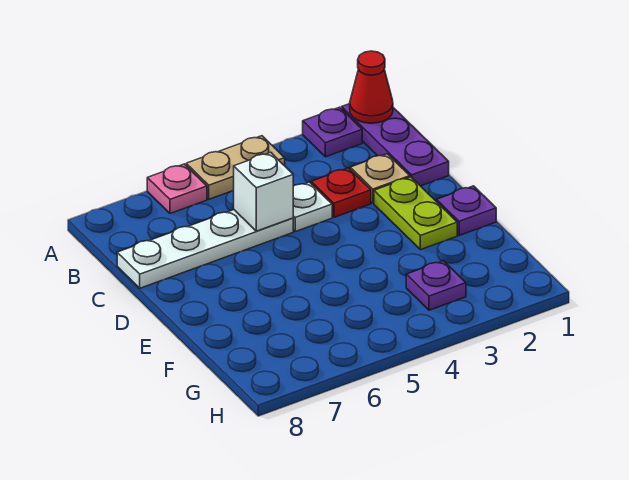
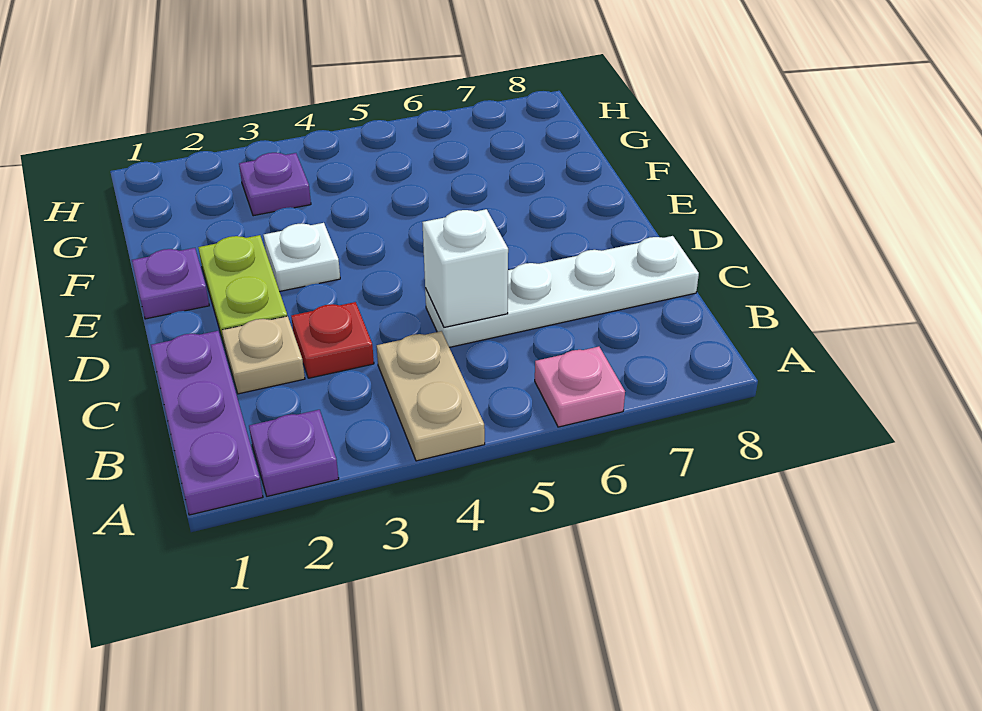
red 1x1 cone [350,51,393,123] -> none
tan 1x2 plate [186,136,285,199] -> tan 1x2 plate turned to [377,331,485,461]
white 1x1 plate [293,182,332,232] -> white 1x1 plate moved to [264,223,340,291]

